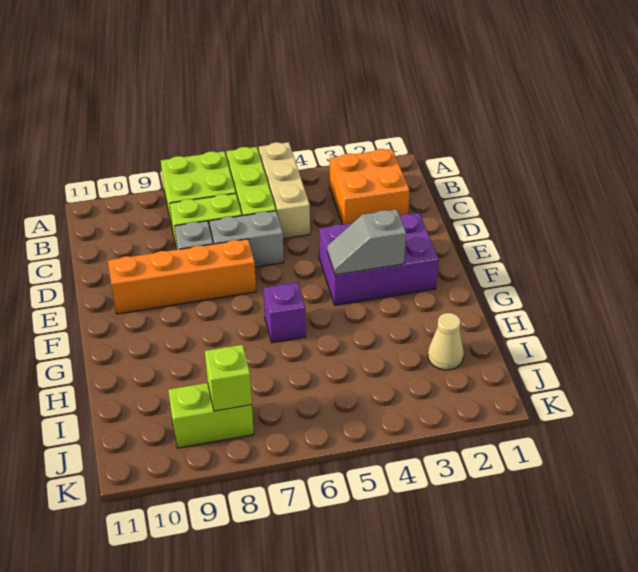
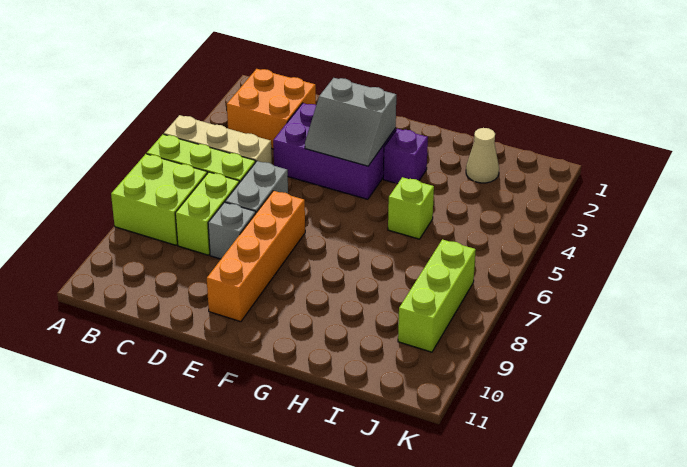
purple 2x3 brick [319,213,439,305] -> purple 2x3 brick turned to [273,103,396,199]
grey 1x2 slope [327,209,406,275] -> grey 2x2 slope [305,78,396,166]
purple 1x1 brick [263,282,306,343] -> purple 1x1 brick moved to [383,129,428,184]
lime 1x2 brick [168,383,254,448] -> lime 1x3 brick [398,239,476,352]
lime 1x1 brick [205,345,252,411] -> lime 1x1 brick moved to [388,177,434,239]

